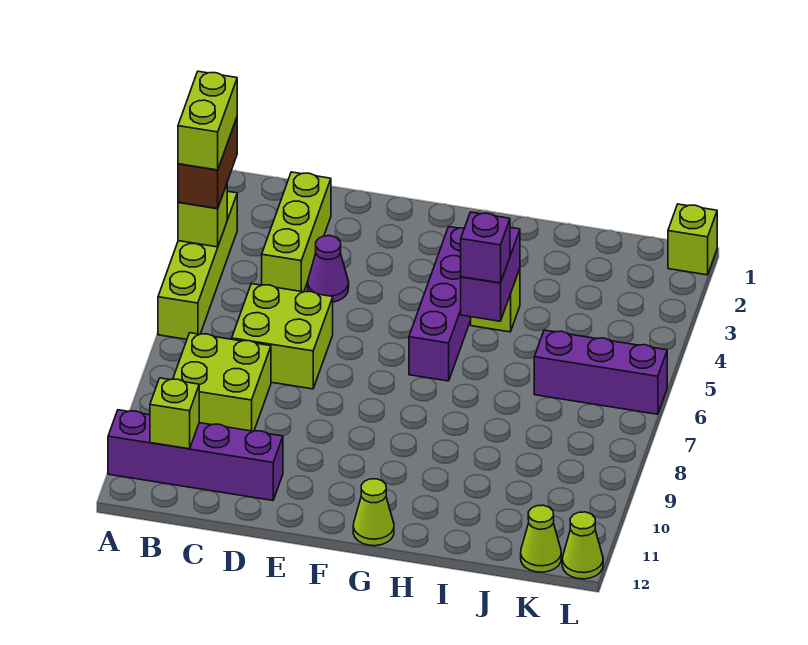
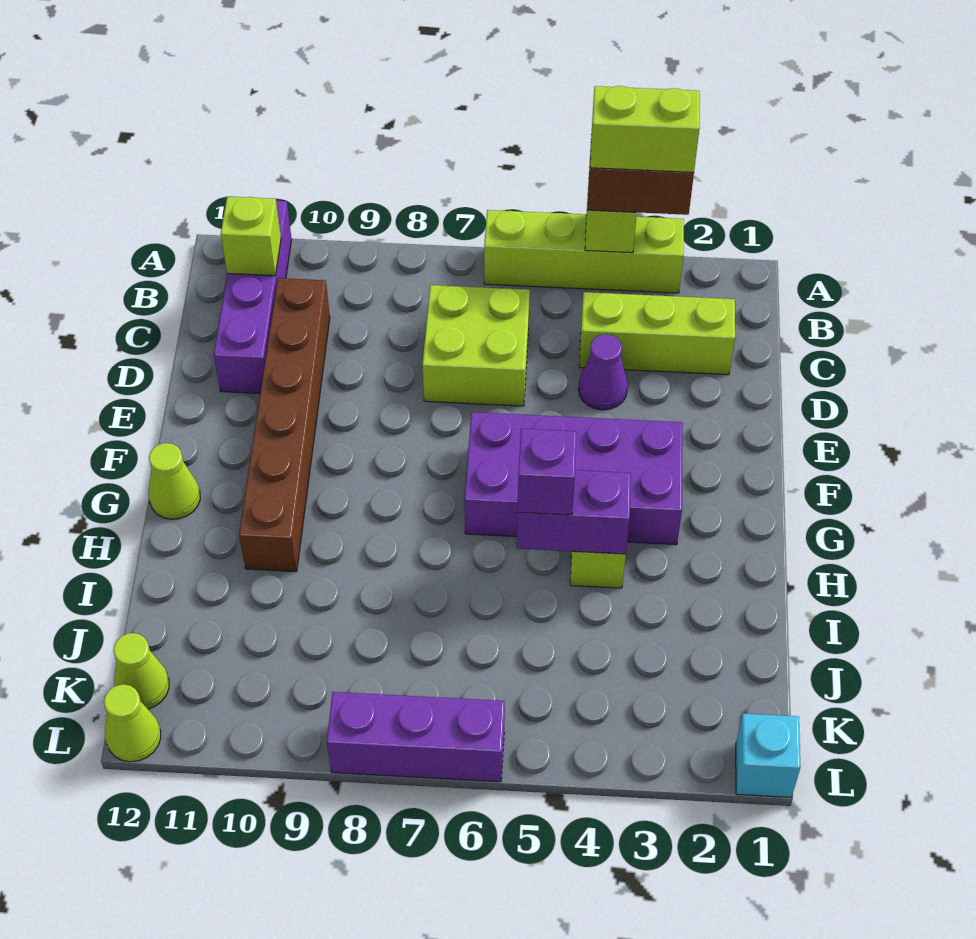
lime 2x2 brick [173,333,271,431] -> none
none -> brown 1x6 brick [239,278,330,572]
purple 1x4 brick [409,227,471,381] -> purple 2x4 brick [465,412,683,545]
purple 1x3 brick [534,330,667,414] -> purple 1x3 brick turned to [327,692,505,782]
lime 1x1 brick [668,204,717,275] -> cyan 1x1 brick [736,713,800,797]

